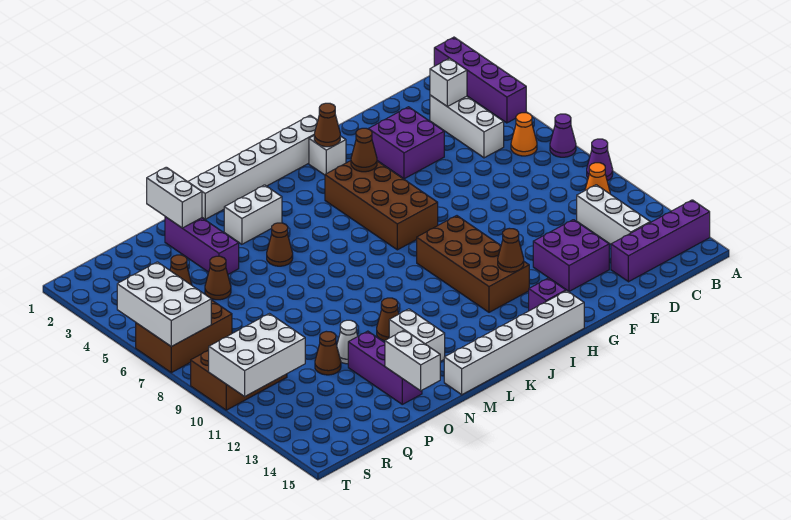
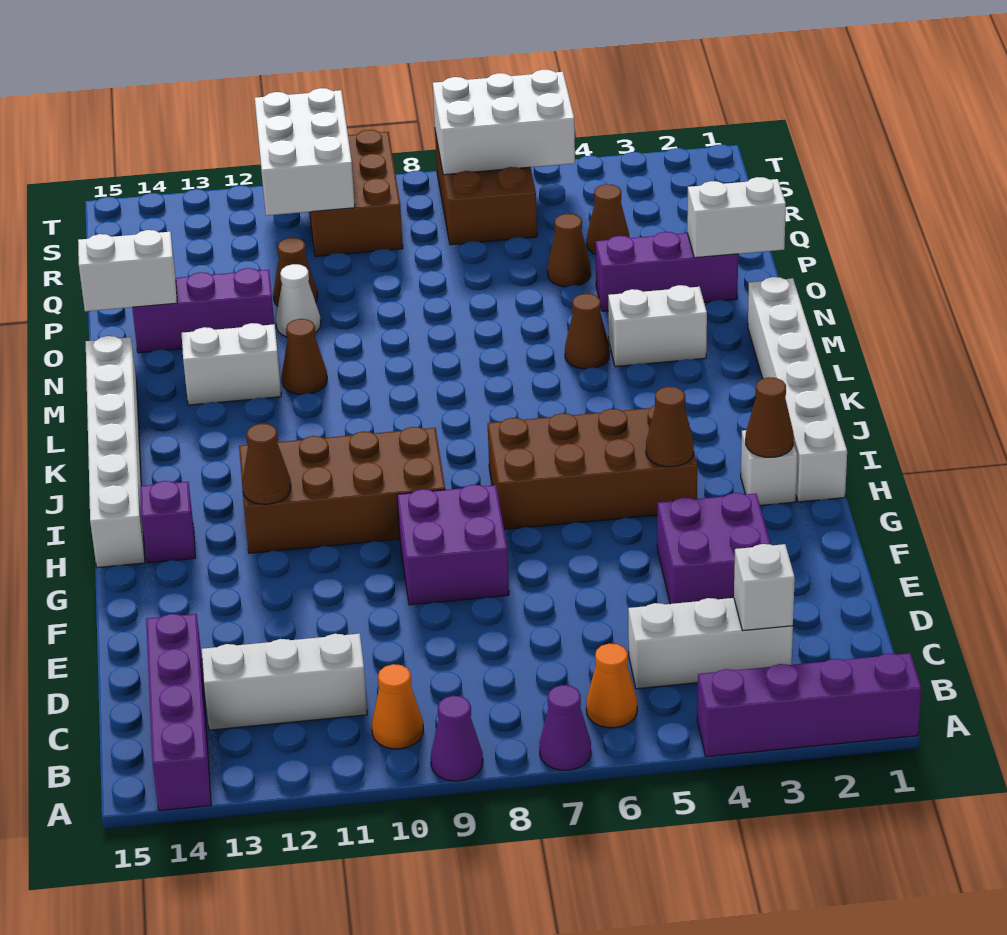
purple 2x2 brick [533,220,609,291] -> purple 2x2 brick moved to [397,485,509,605]
white 1x2 brick [224,185,282,244] -> white 1x2 brick turned to [608,285,707,367]

